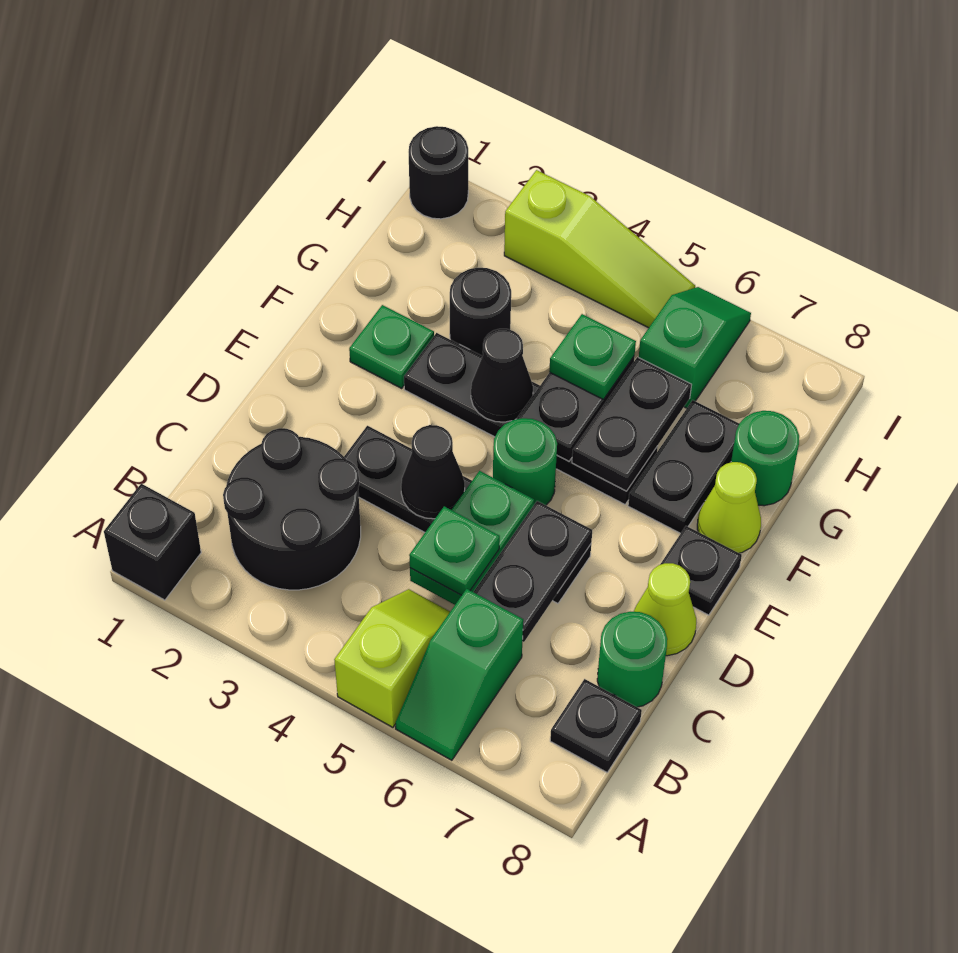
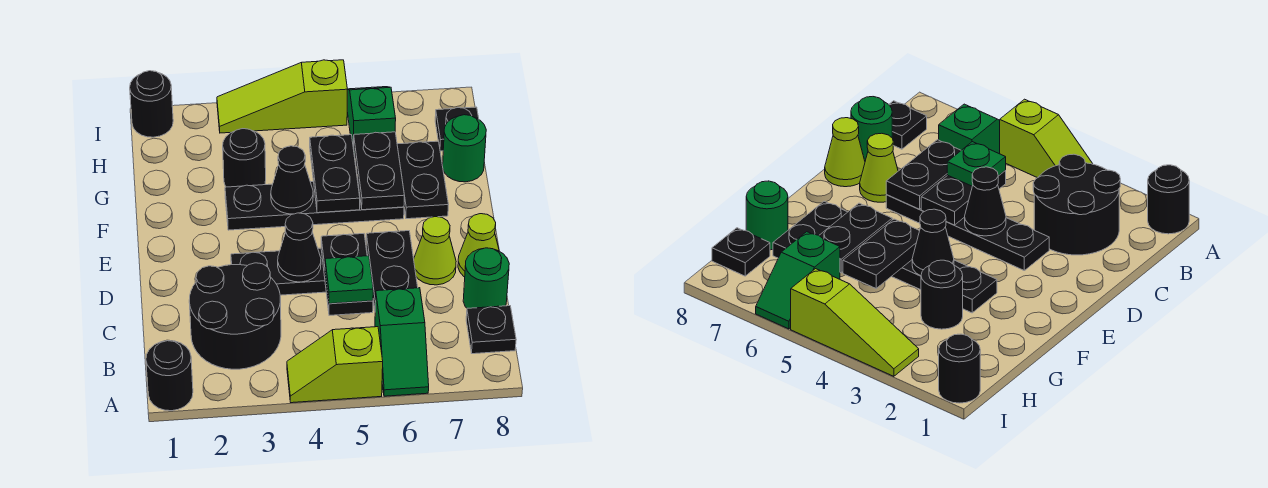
black 1x1 brick [104,484,201,600] -> black 1x1 round brick [146,341,193,411]
lime 1x2 slope [334,589,450,727] -> lime 1x2 slope turned to [287,327,383,403]
green 1x2 plate [410,471,534,605] -> black 1x2 plate [321,234,373,315]
green 1x1 round brick [493,418,557,505] -> none
black 1x1 plate [660,526,742,615] -> black 1x1 plate moved to [435,107,479,151]
green 1x1 plate [349,305,434,388] -> none
lime 1x1 cone [697,462,761,553] -> lime 1x1 cone moved to [414,217,456,285]
green 1x1 plate [549,314,636,400] -> none
lime 1x3 slope [504,170,695,328] -> lime 1x3 slope turned to [217,60,347,133]

